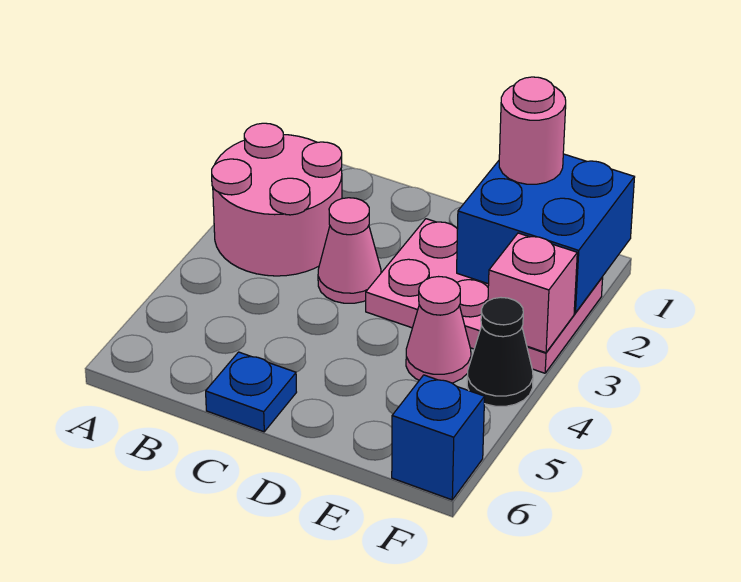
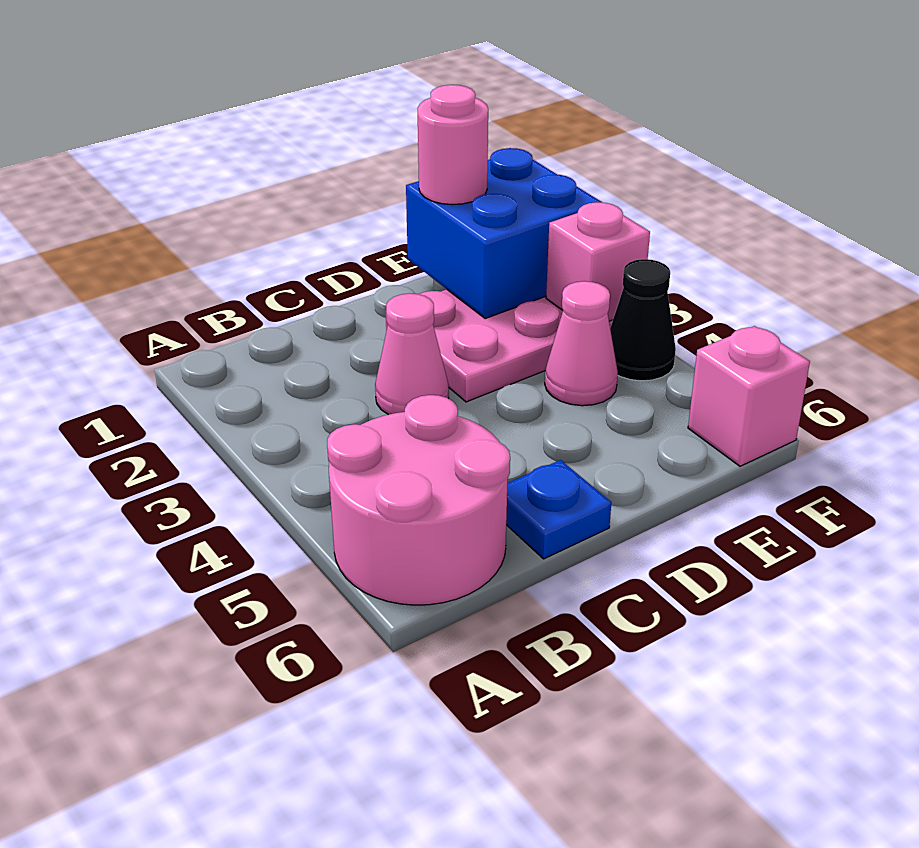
pink 2x2 round brick [212,123,342,276] -> pink 2x2 round brick moved to [327,395,510,605]
blue 1x1 brick [392,375,485,500] -> pink 1x1 brick [688,326,810,466]

